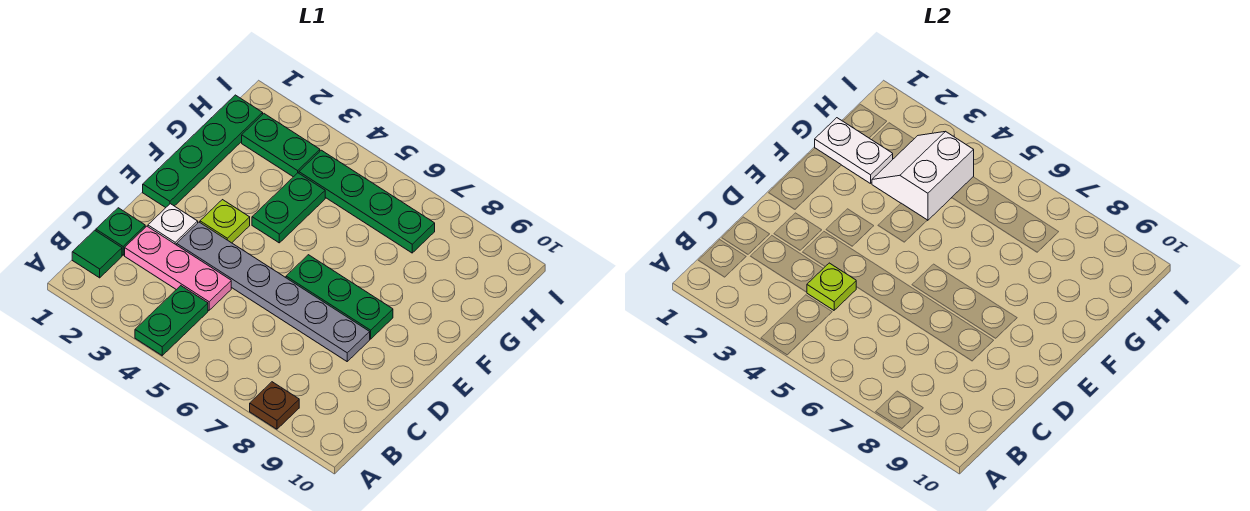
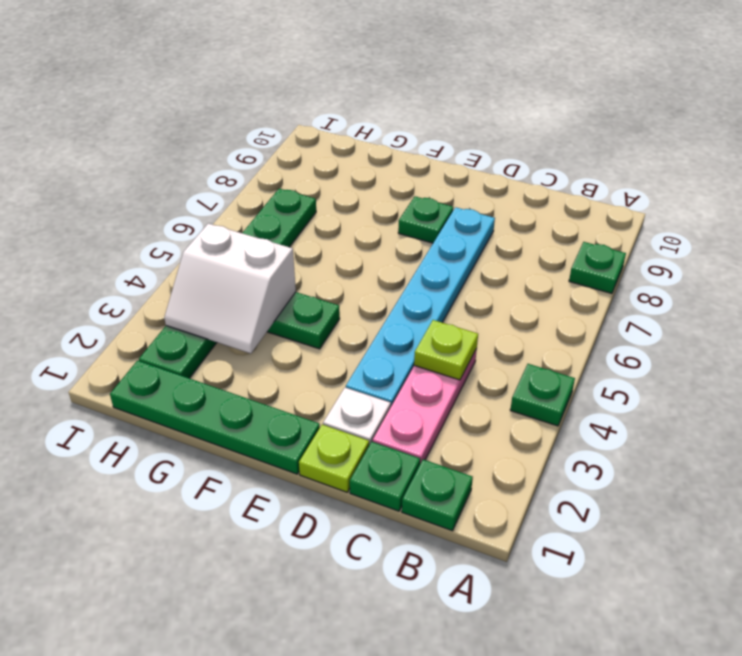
green 1x2 plate [135,286,208,355] -> green 1x1 plate [510,364,575,426]
brown 1x1 plate [250,382,299,429] -> green 1x1 plate [569,242,626,293]
green 1x1 tile [72,230,122,278] -> green 1x1 plate [402,460,473,531]
grey 1x6 plate [177,222,370,361] -> cyan 1x6 plate [346,207,495,406]
lime 1x1 plate [200,200,250,243] -> lime 1x1 plate moved to [299,425,369,492]
green 1x3 plate [286,255,393,339] -> green 1x1 plate [398,196,453,243]
white 1x2 plate [815,118,893,184] -> none

